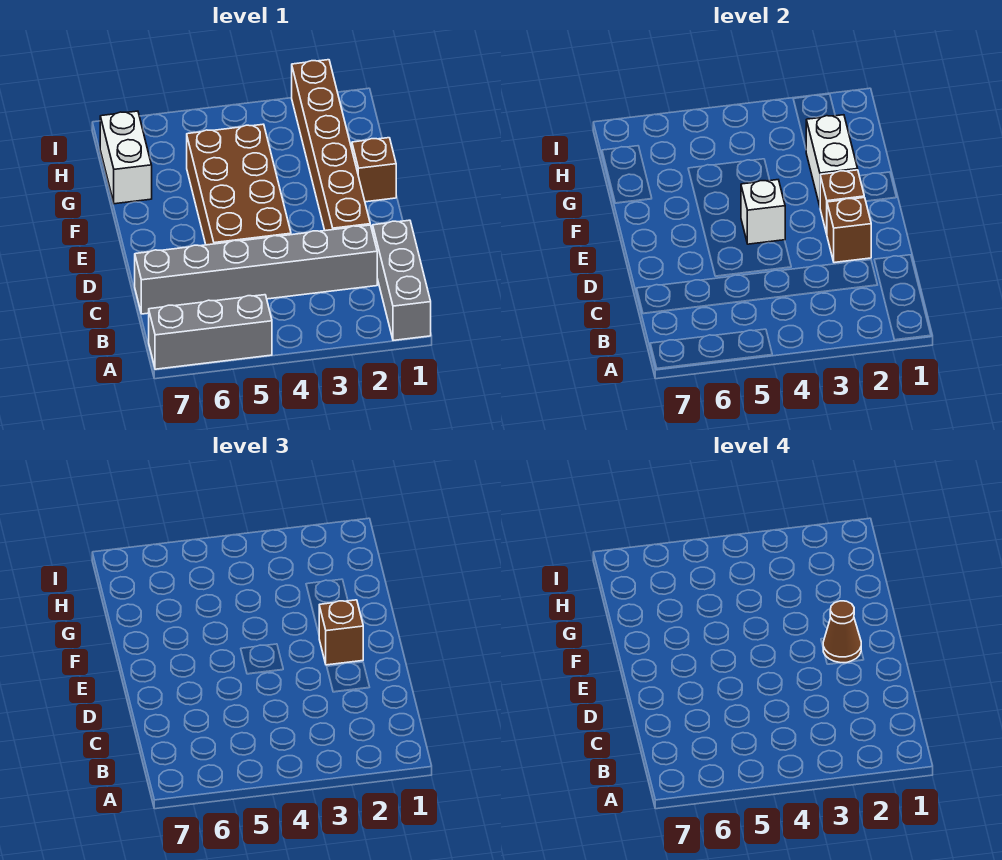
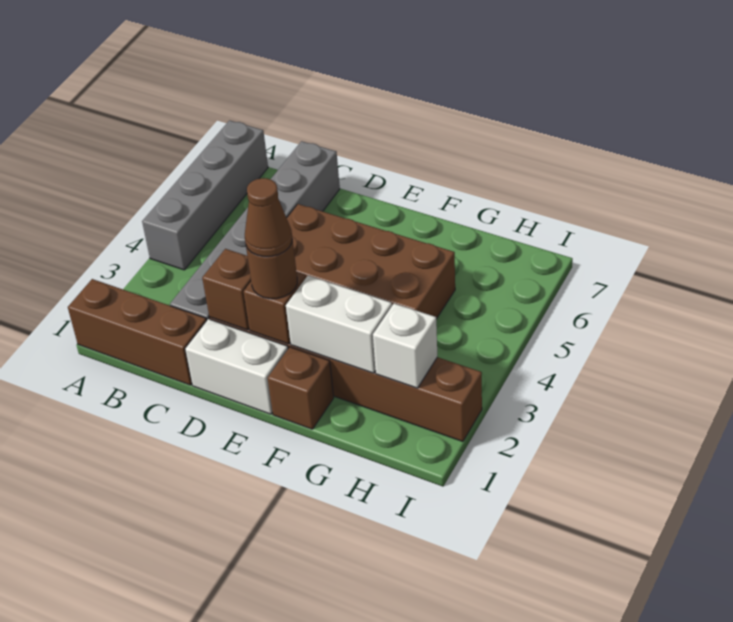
grey 1x3 brick [373,220,431,340] -> brown 1x3 brick [68,279,207,385]
grey 1x3 brick [149,295,272,369] -> grey 1x4 brick [142,120,268,270]
brown 1x1 brick [319,600,363,665] -> brown 1x1 round brick [246,239,297,299]
white 1x1 brick [741,180,785,244] -> white 1x1 brick moved to [373,303,437,388]
white 1x2 brick [100,111,152,204] -> white 1x2 brick moved to [185,319,288,414]

